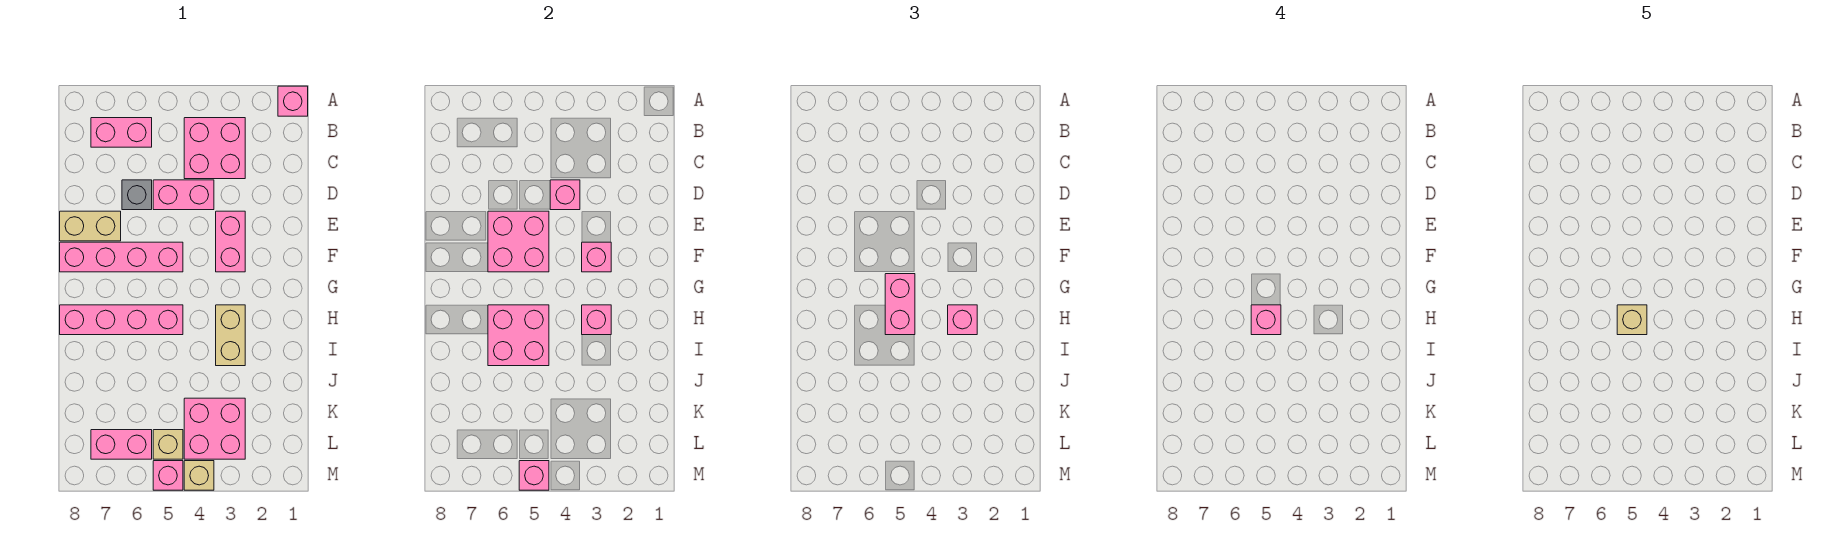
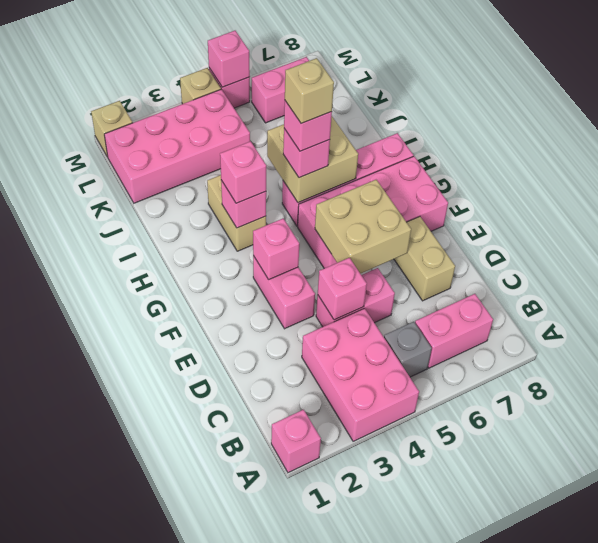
pink 2x2 brick [184,118,245,179] -> pink 2x3 brick [302,308,419,441]
grey 1x1 brick [122,180,152,210] -> grey 1x1 brick moved to [384,322,432,377]
pink 2x2 brick [488,211,549,272] -> tan 2x2 brick [315,180,411,274]
tan 1x2 brick [60,211,121,241] -> tan 1x2 brick turned to [394,217,455,301]
pink 1x4 brick [60,242,183,272] -> pink 2x4 brick [298,156,448,268]
pink 1x2 brick [885,274,915,335] -> pink 1x1 brick [283,129,330,178]
pink 2x2 brick [488,305,549,366] -> tan 2x2 brick [267,117,358,203]
pink 2x2 brick [184,398,245,459] -> pink 2x4 brick [104,89,250,203]
tan 1x1 brick [153,430,183,459] -> tan 1x1 brick moved to [91,101,132,157]

